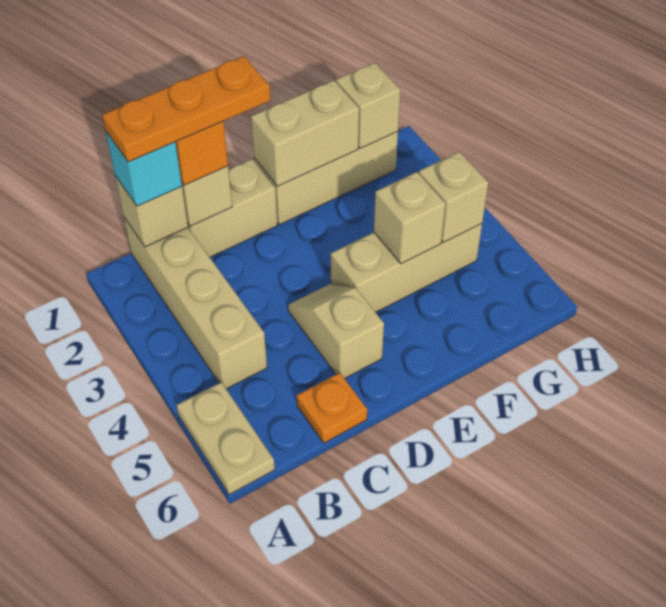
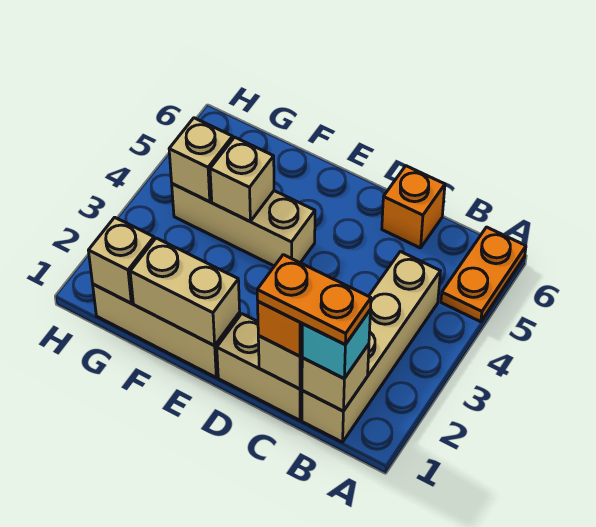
tan 1x2 plate [177,382,275,495] -> orange 1x2 plate [441,227,526,322]
orange 1x3 plate [102,56,270,162] -> orange 1x2 plate [257,255,371,345]
orange 1x1 plate [297,373,367,443] -> orange 1x1 brick [382,166,445,248]
tan 1x2 slope [288,285,384,379] -> none

